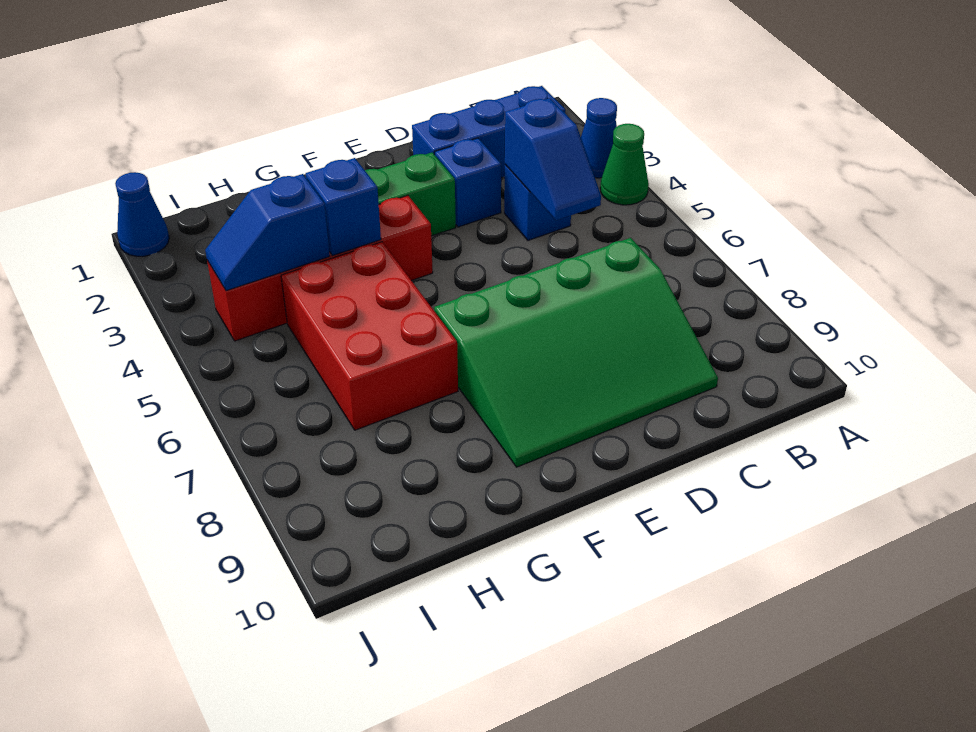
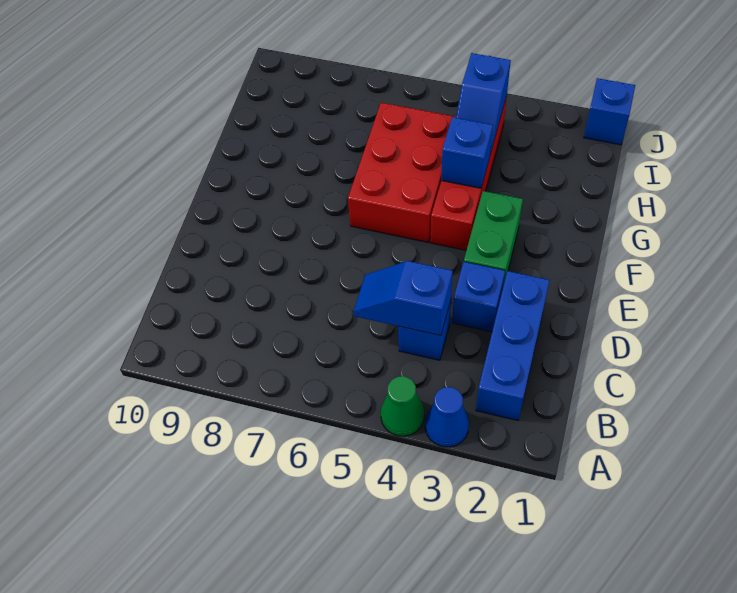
green 3x4 slope [434,238,718,467] -> none
red 2x3 brick [281,242,458,430] -> red 2x3 brick turned to [348,103,456,242]
blue 1x2 slope [205,174,330,291] -> blue 1x2 slope turned to [456,53,511,154]
blue 1x1 cone [115,172,169,256] -> blue 1x1 brick [584,78,635,145]

